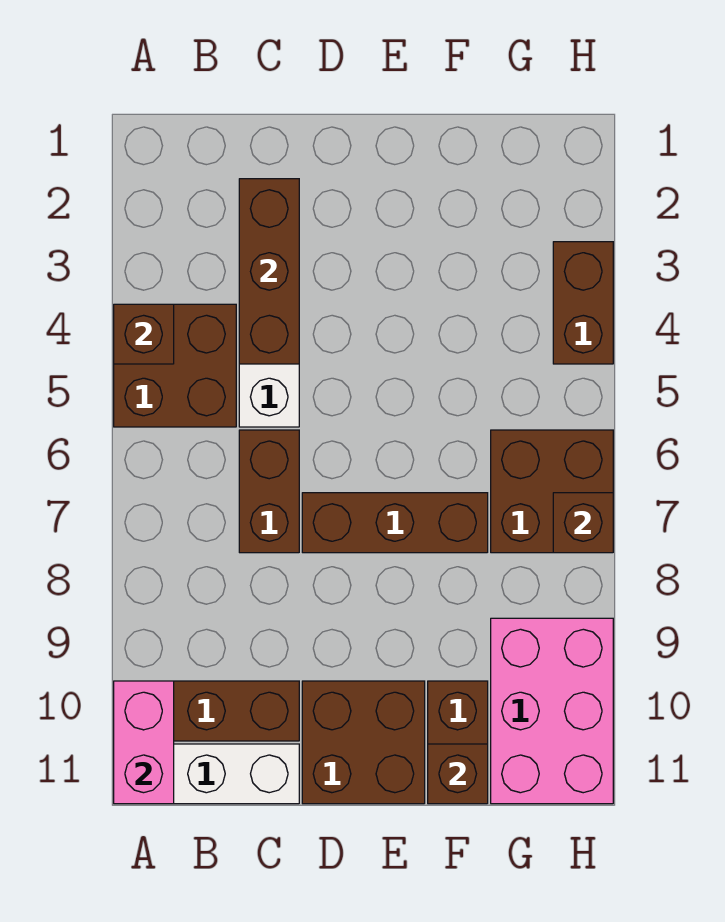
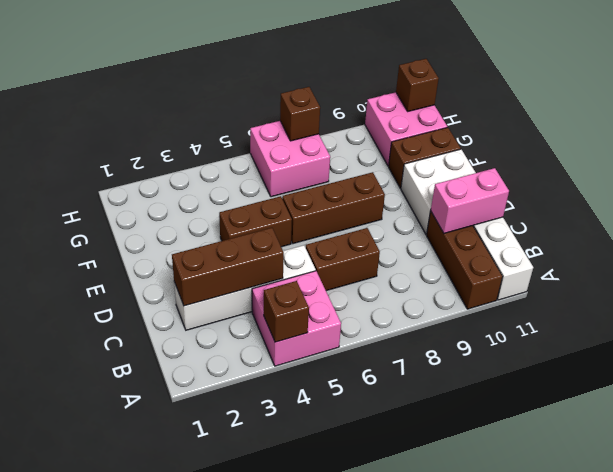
brown 2x2 brick [114,304,236,427] -> pink 2x2 brick [252,271,341,366]
pink 1x2 brick [114,681,174,804] -> pink 1x2 brick moved to [431,168,509,233]
brown 1x3 brick [302,493,488,553] -> brown 1x3 brick turned to [282,172,385,244]
brown 2x2 brick [302,681,425,804] -> white 2x2 brick [401,149,476,234]
brown 1x1 brick [428,744,488,804] -> brown 1x1 brick moved to [396,59,439,111]
brown 2x2 brick [491,430,613,553] -> pink 2x2 brick [250,121,330,197]
pink 2x3 brick [491,618,613,804] -> pink 2x2 brick [365,92,447,166]
brown 1x2 brick [553,242,613,364] -> brown 1x2 brick moved to [219,196,292,247]

